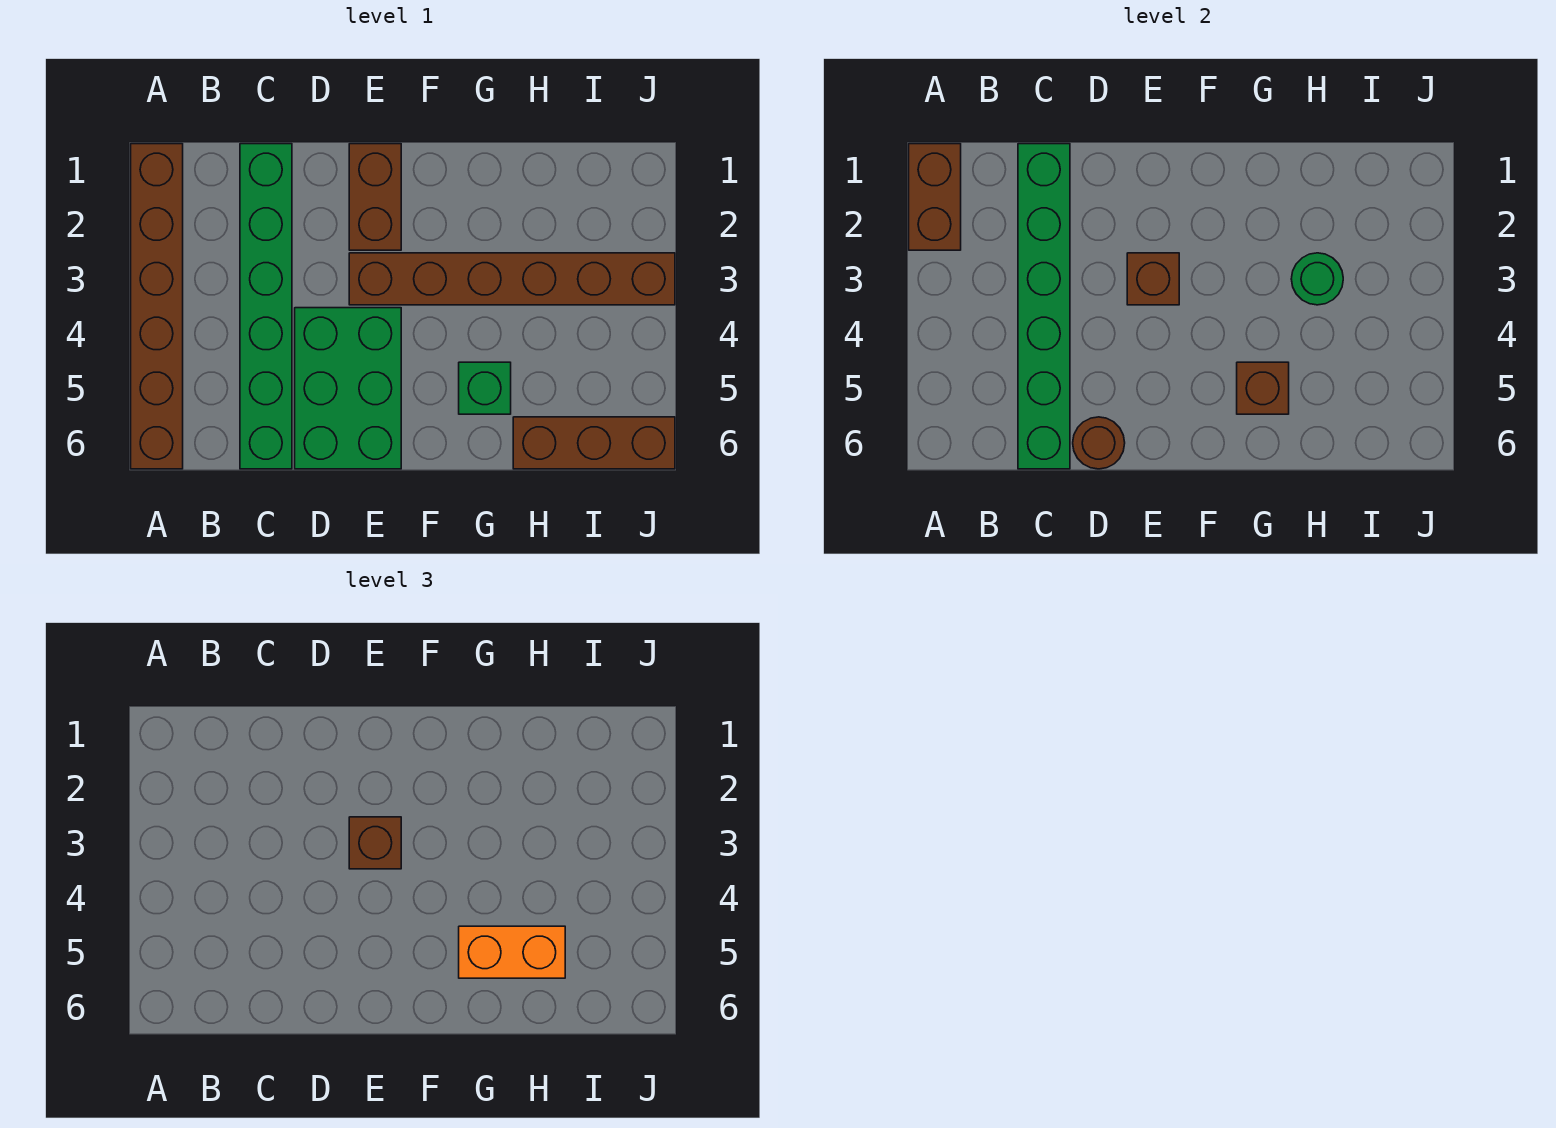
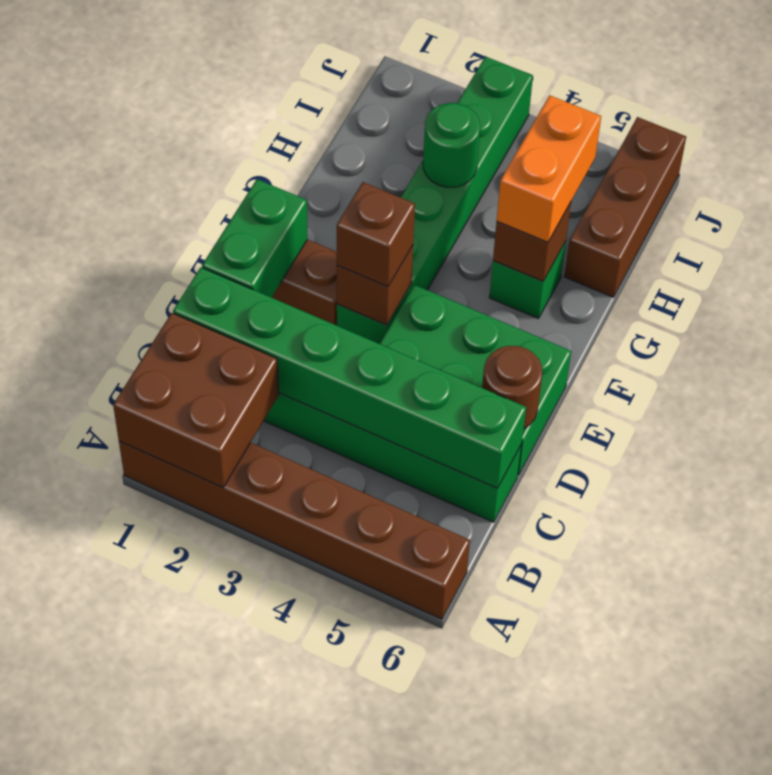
brown 1x2 brick [909,144,961,250] -> brown 2x2 brick [113,313,279,488]
none -> green 1x2 brick [202,179,308,298]
brown 1x6 brick [349,253,675,305] -> green 1x6 brick [337,56,533,344]

